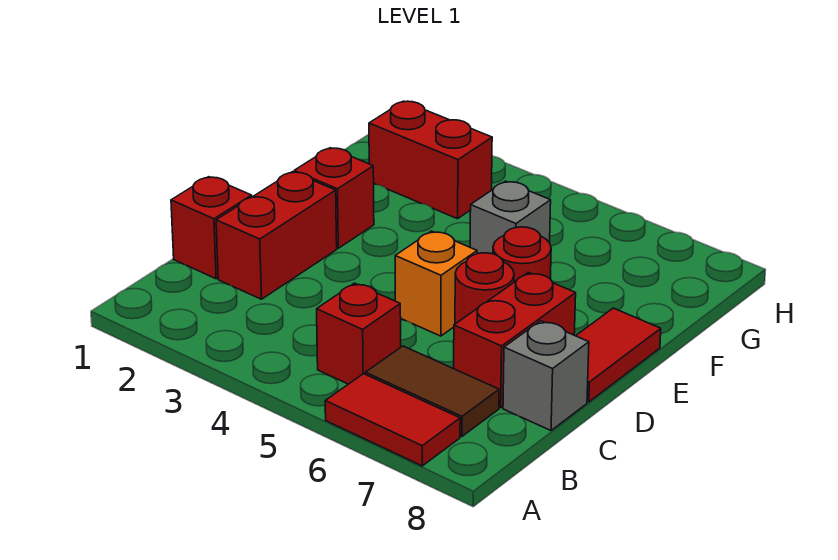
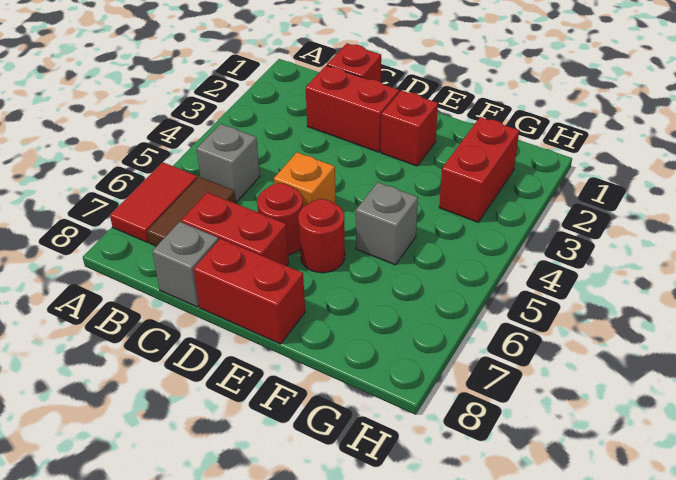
red 1x1 brick [317,283,401,384] -> grey 1x1 brick [197,124,260,202]
red 1x2 tile [576,308,661,402] -> red 1x2 brick [193,238,305,344]

